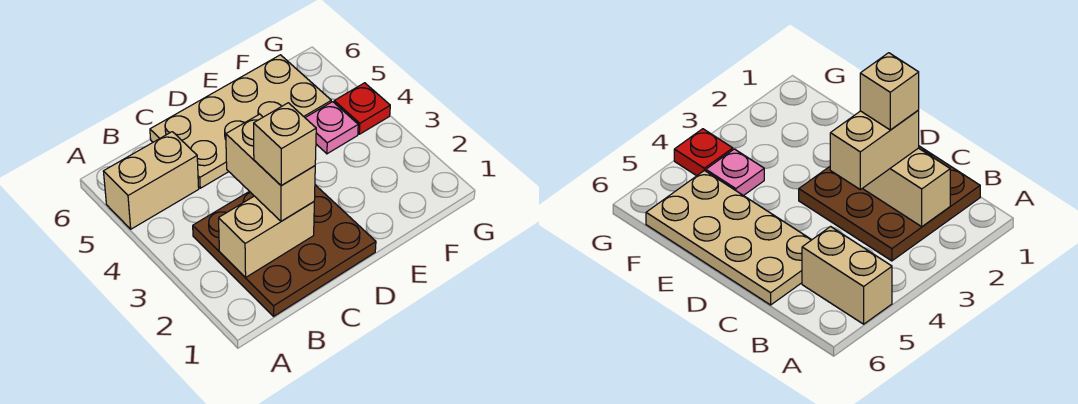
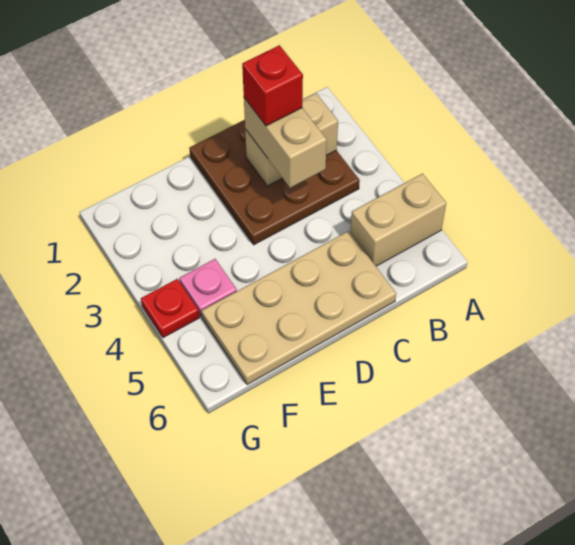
tan 1x1 brick [254,103,316,186] -> red 1x1 brick [242,45,303,126]

